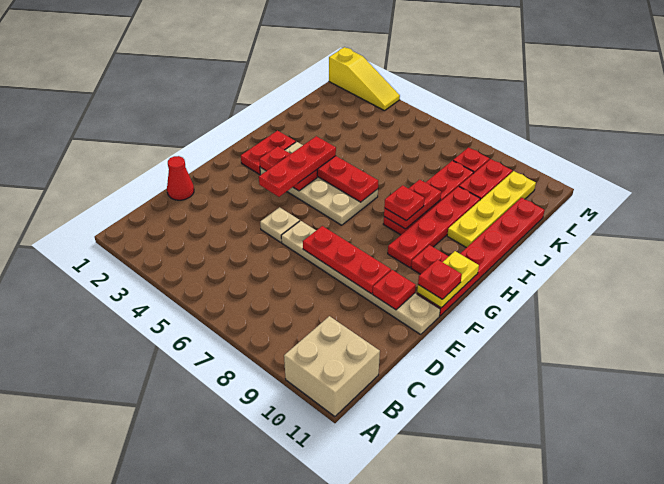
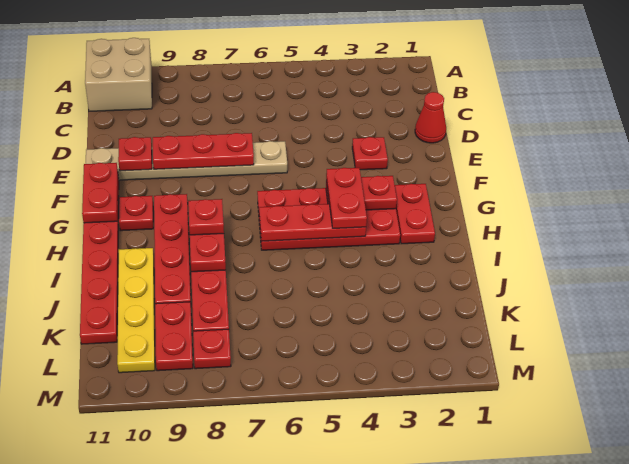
tan 1x1 plate [260,207,300,242] -> none
red 1x3 plate [259,136,336,197] -> red 1x2 plate [326,168,367,228]
yellow 1x2 plate [417,251,479,308] -> red 1x2 plate [82,163,118,223]
red 1x1 plate [418,259,462,299] -> red 1x1 plate moved to [352,137,388,170]
tan 2x4 plate [260,142,378,225] -> red 2x4 plate [257,188,400,250]
yellow 1x3 slope [329,47,400,111] -> none

